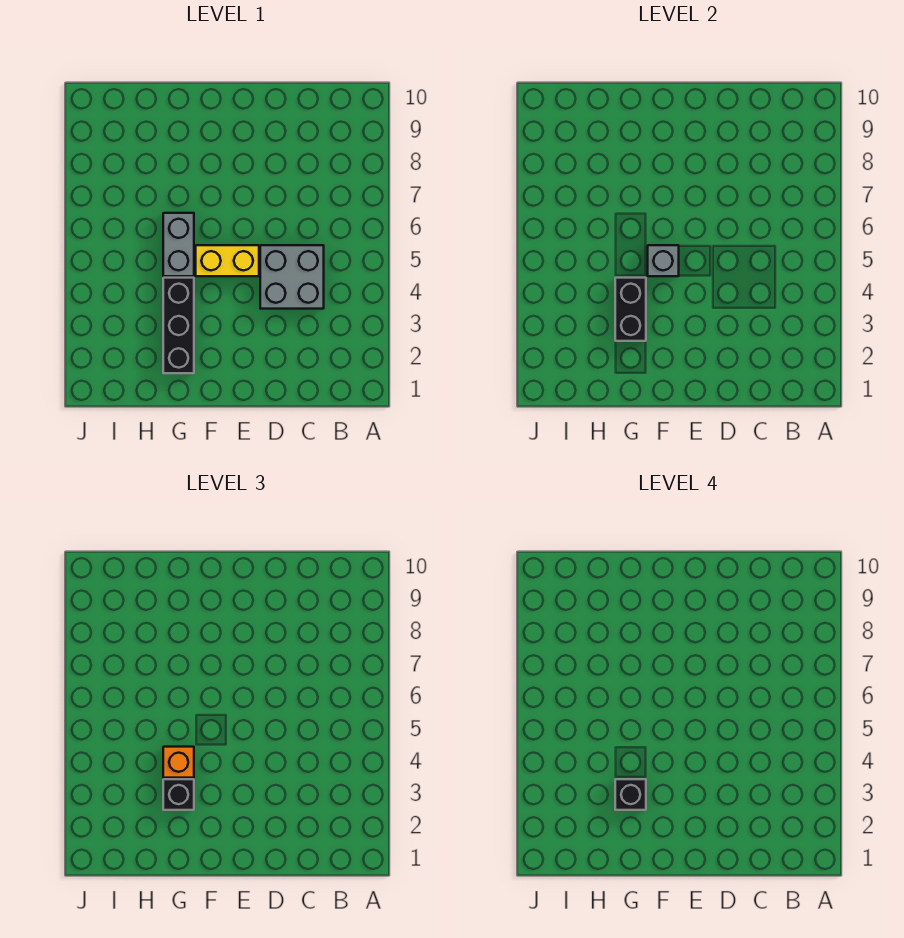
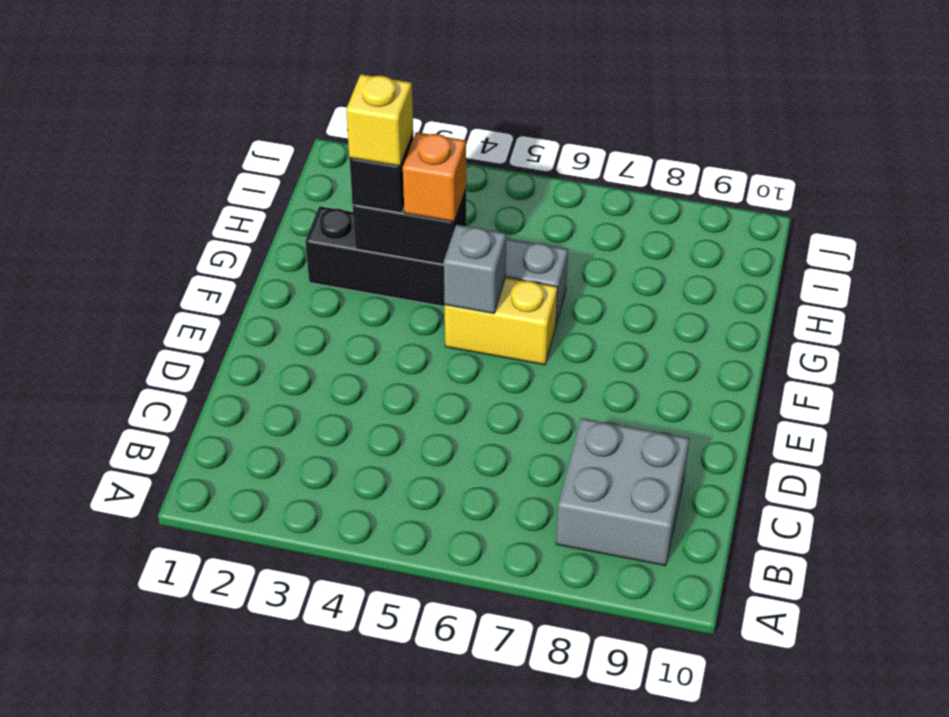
grey 2x2 brick [260,245,324,309] -> grey 2x2 brick moved to [556,418,690,566]
yellow 1x2 brick [196,245,259,276] -> yellow 1x2 brick turned to [445,278,558,365]
black 1x1 brick [615,779,646,810] -> yellow 1x1 brick [346,74,413,166]

